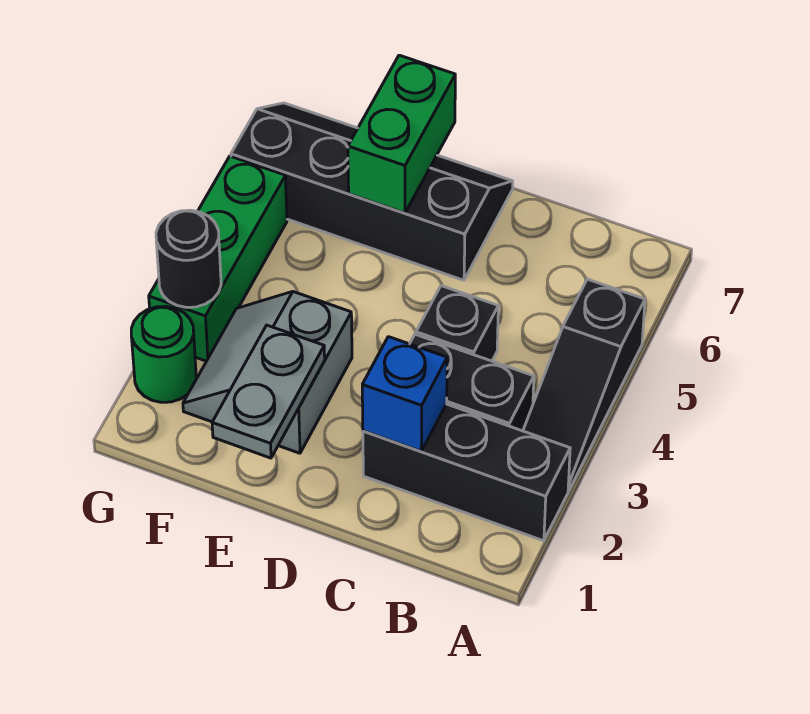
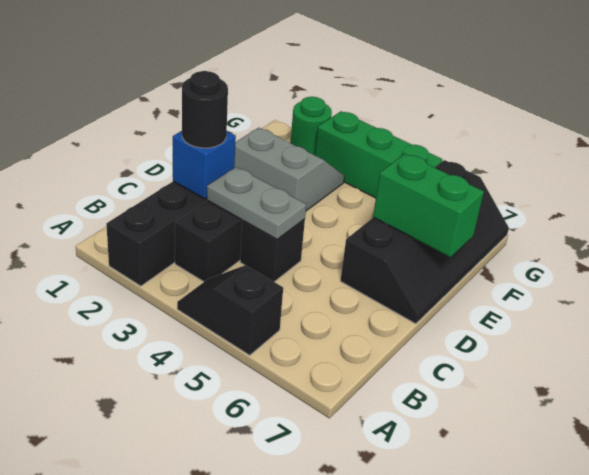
black 1x3 slope [523,279,645,490] -> black 1x2 slope [177,265,283,355]
grey 1x2 plate [212,325,325,458] -> grey 1x2 plate moved to [207,167,306,239]
black 1x1 round brick [156,210,221,308] -> black 1x1 round brick moved to [182,71,228,148]

